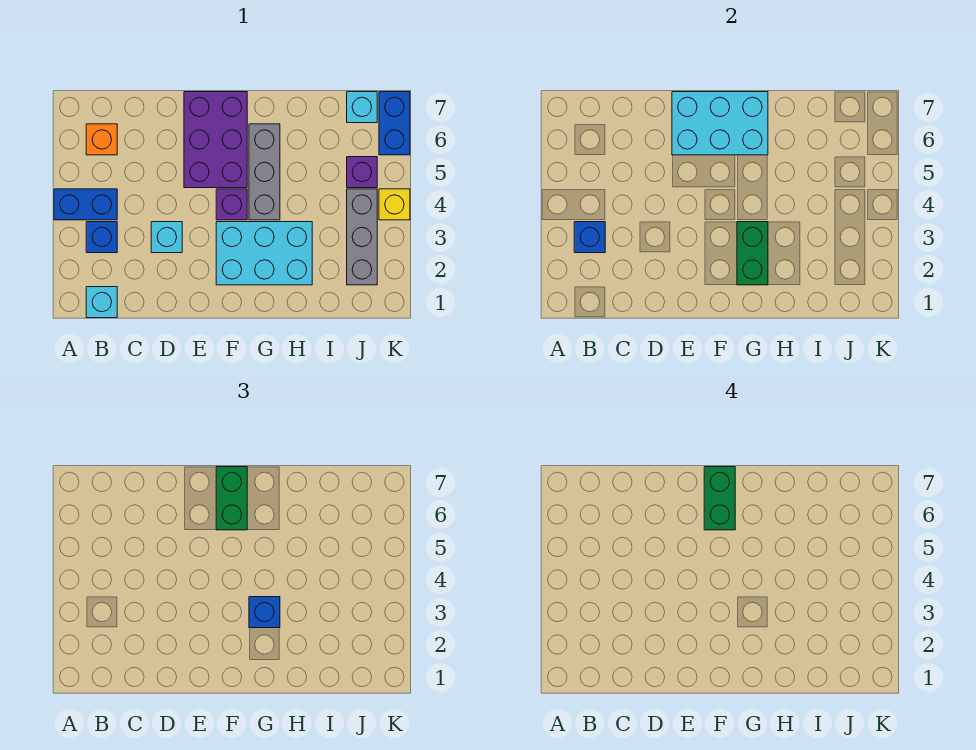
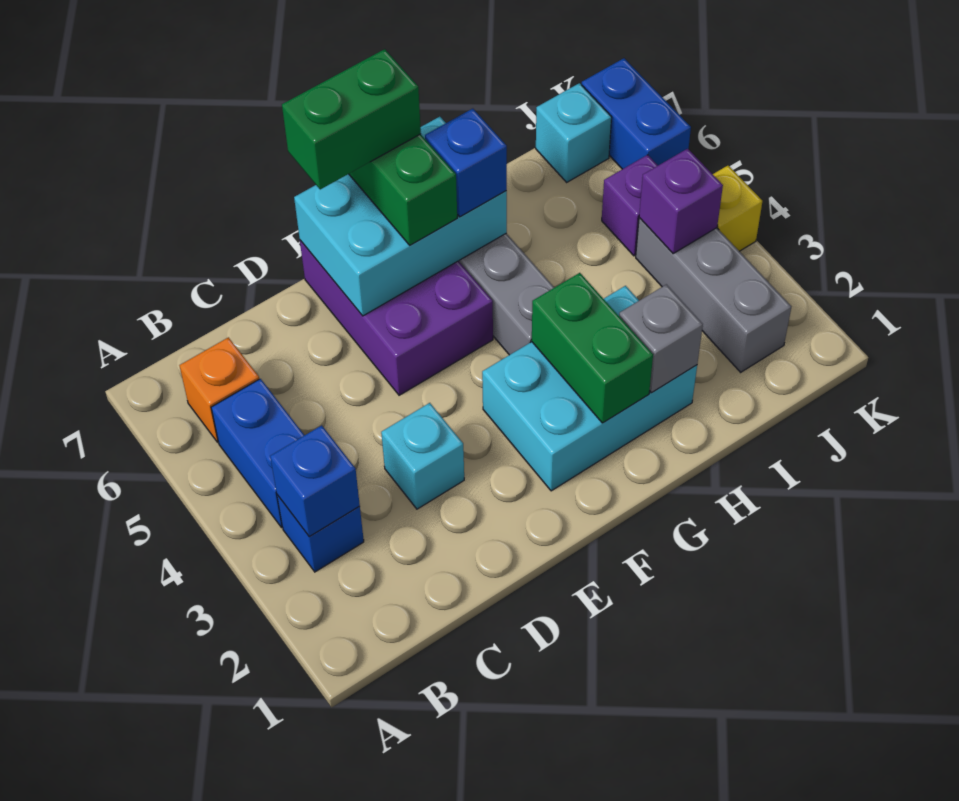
blue 1x2 brick [54,189,117,220] -> blue 1x2 brick turned to [211,379,304,527]
cyan 1x1 brick [86,287,117,318] -> none
purple 1x1 brick [216,189,247,220] -> purple 1x1 brick moved to [639,149,723,254]
green 1x2 brick [704,467,735,530] -> green 1x2 brick turned to [282,49,421,189]
blue 1x1 brick [249,597,280,628] -> blue 1x1 brick moved to [425,109,507,217]
none -> grey 1x1 brick [619,284,703,393]

